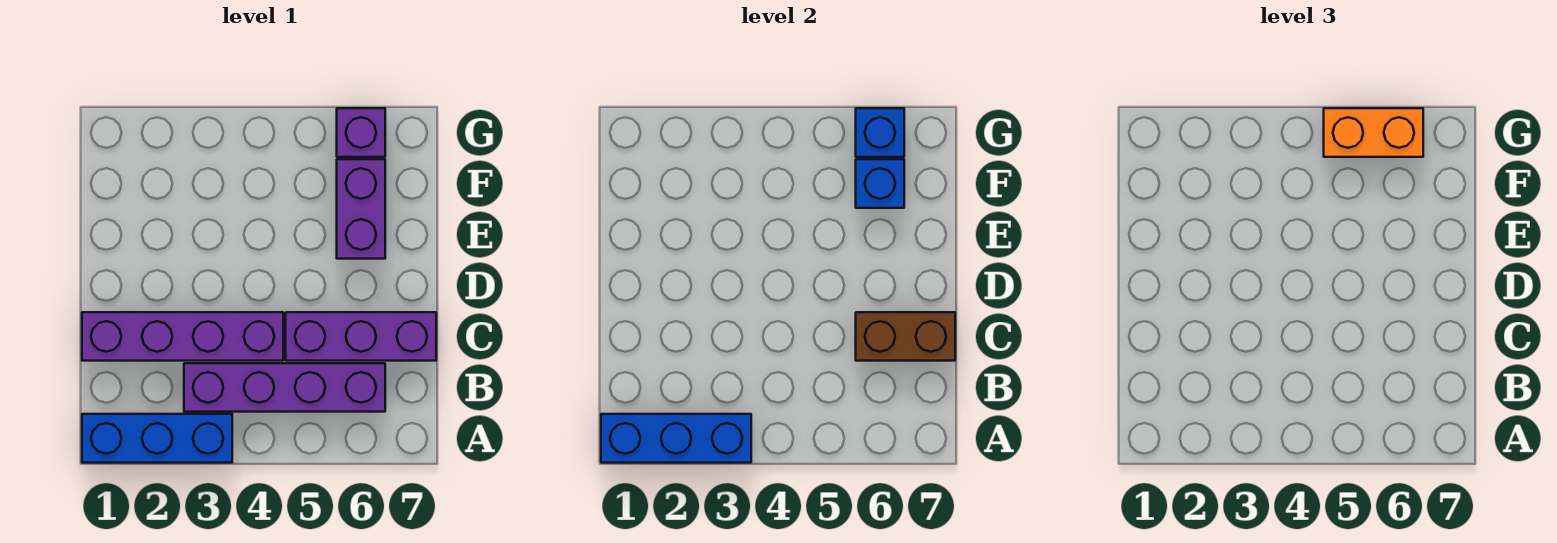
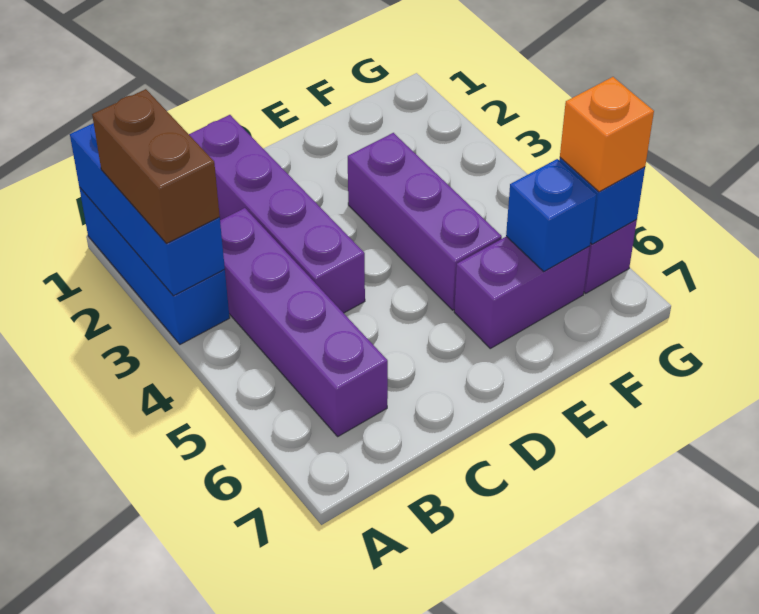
purple 1x3 brick [286,312,436,361] -> purple 1x3 brick moved to [348,133,502,310]
brown 1x2 brick [856,312,955,361] -> brown 1x2 brick moved to [92,89,220,244]
orange 1x2 brick [1324,108,1423,157] -> orange 1x1 brick [560,77,654,192]

